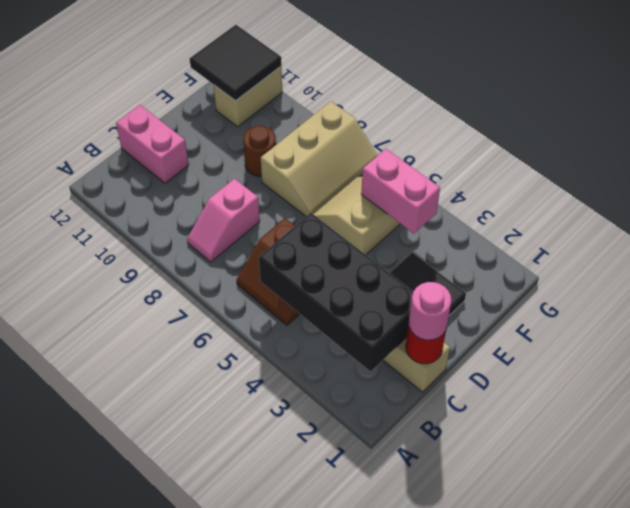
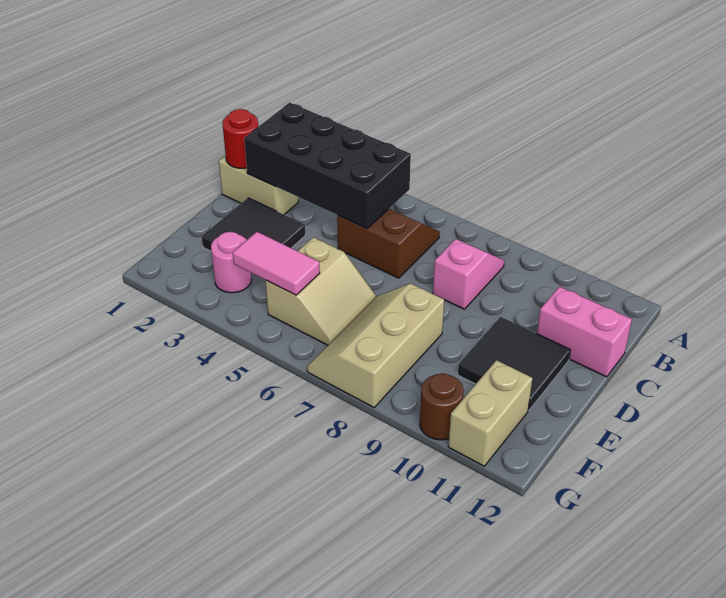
pink 1x1 round brick [409,282,451,340] -> pink 1x1 round brick moved to [211,232,252,293]
brown 1x1 round brick [243,126,276,176] -> brown 1x1 round brick moved to [420,373,464,440]
pink 1x2 brick [361,149,440,233] -> pink 1x2 tile [233,232,320,295]
black 2x2 tile [190,25,282,101] -> black 2x2 tile moved to [458,317,570,411]

